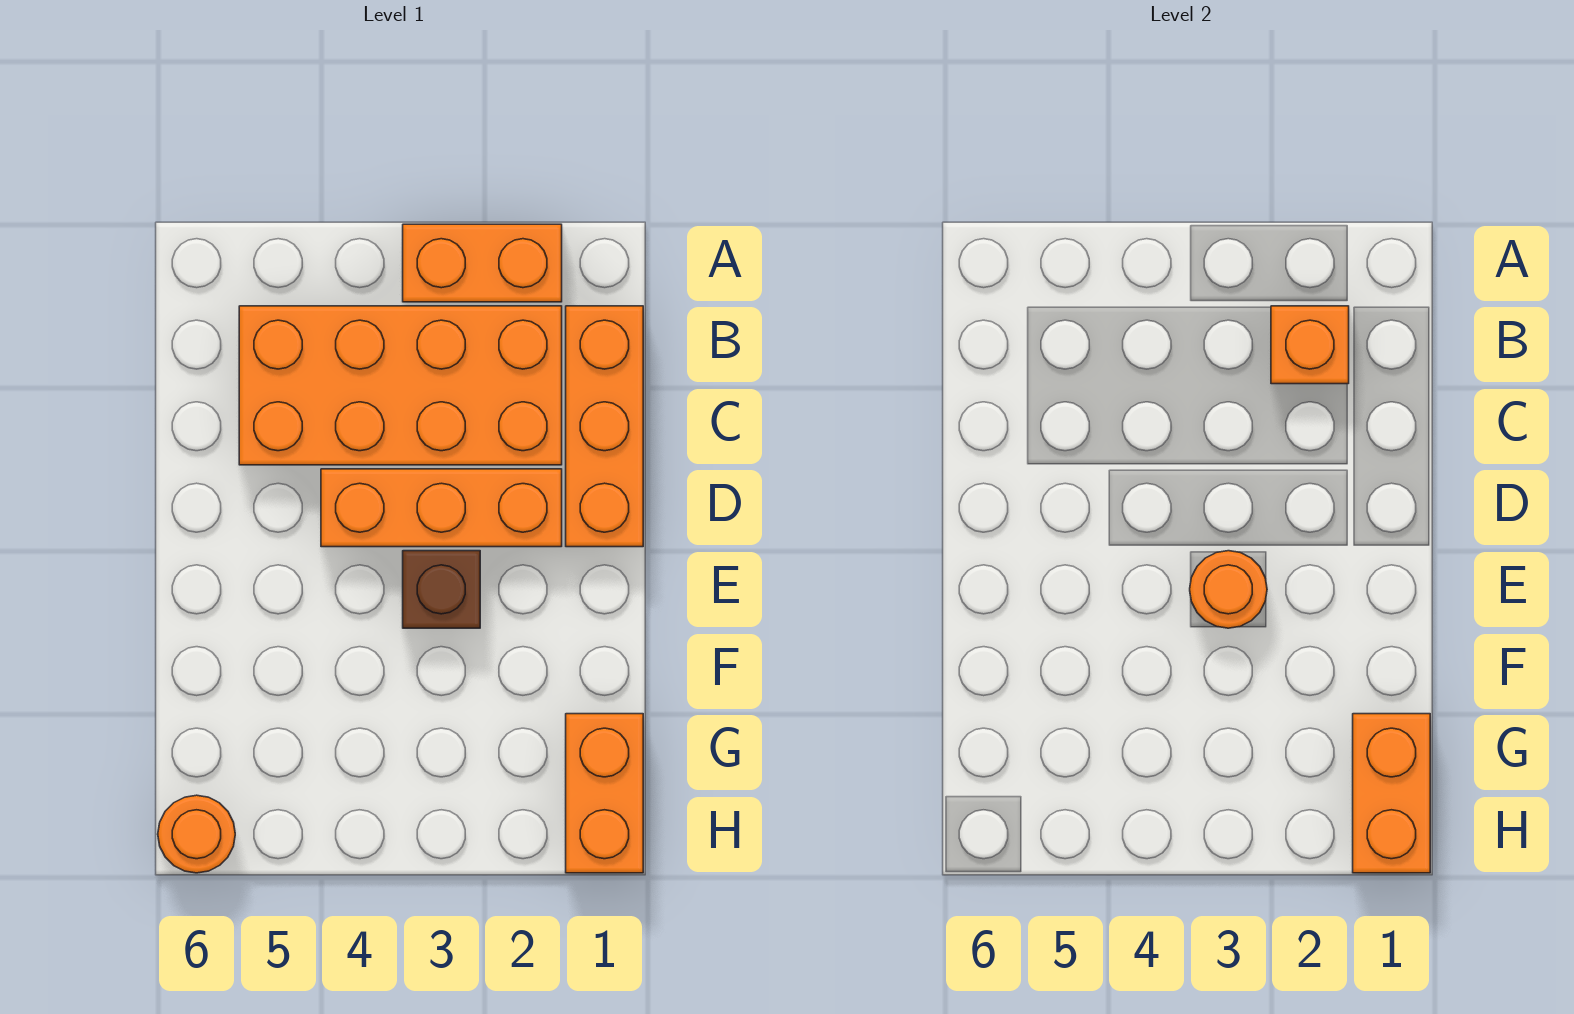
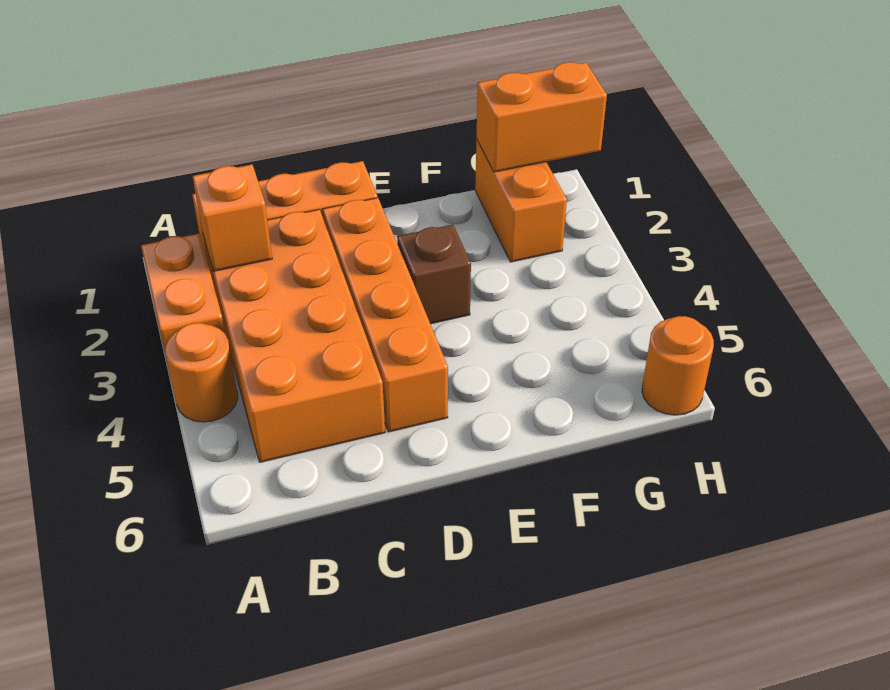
orange 1x3 brick [321,469,562,547] -> orange 1x4 brick [323,198,448,432]
orange 1x1 round brick [1190,551,1267,628] -> orange 1x1 round brick moved to [165,323,238,422]
orange 1x2 brick [566,714,643,873] -> orange 1x2 brick turned to [475,139,567,262]

